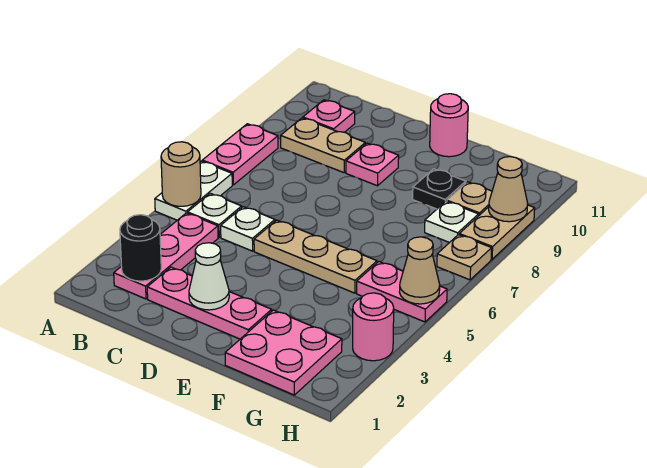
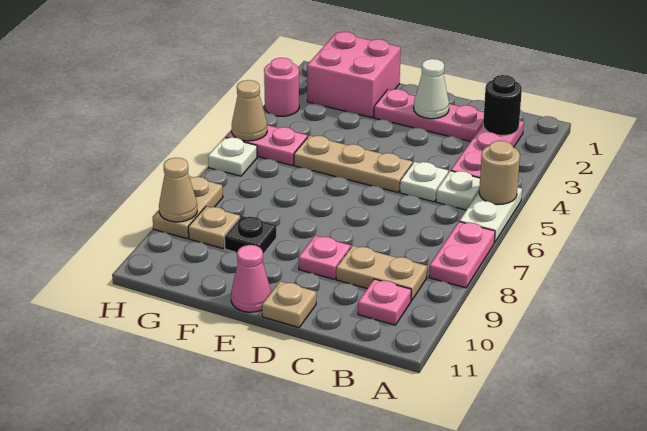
pink 1x1 round brick [430,94,468,157] -> pink 1x1 cone [231,245,271,312]
pink 2x2 plate [225,310,342,395] -> pink 2x2 brick [307,32,401,118]
white 1x1 plate [425,201,479,243] -> white 1x1 plate moved to [208,137,257,176]
tan 1x1 plate [437,235,492,280] -> tan 1x1 plate moved to [262,281,316,327]

